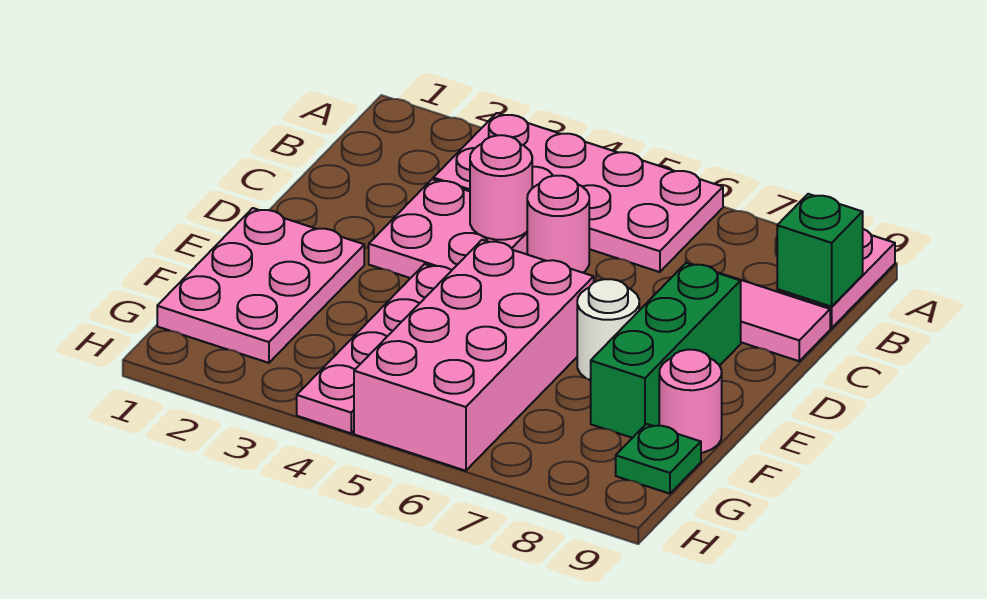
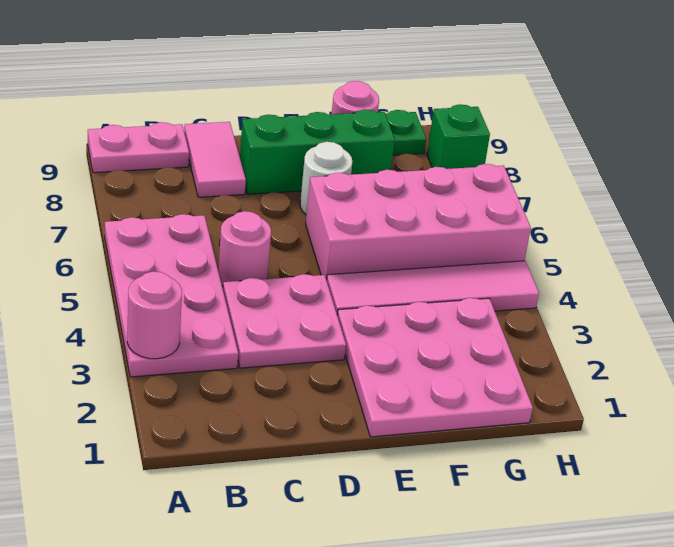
green 1x1 brick [777,194,863,307] -> green 1x1 brick moved to [427,104,490,169]
pink 1x1 round brick [470,135,532,240] -> pink 1x1 round brick moved to [127,271,182,359]
pink 2x3 plate [157,208,364,363] -> pink 3x3 plate [337,298,533,437]
pink 1x4 plate [297,264,452,433] -> pink 1x4 tile [327,261,539,314]

